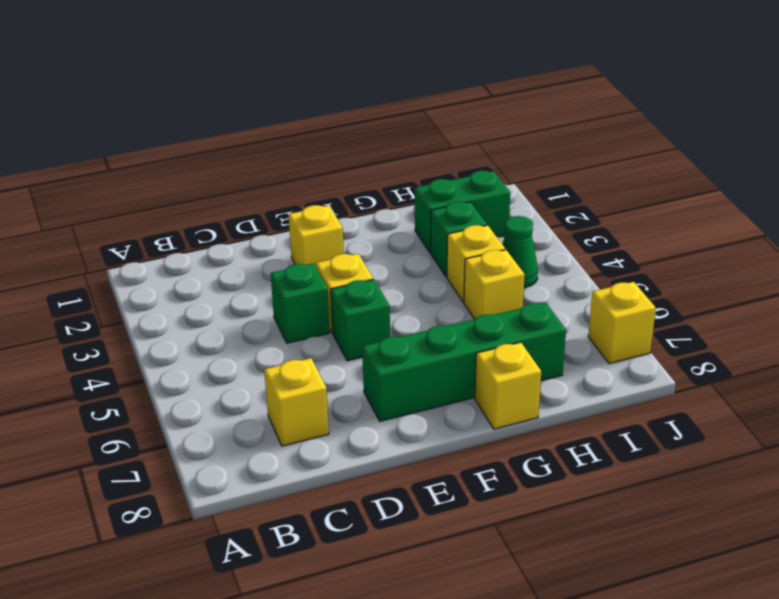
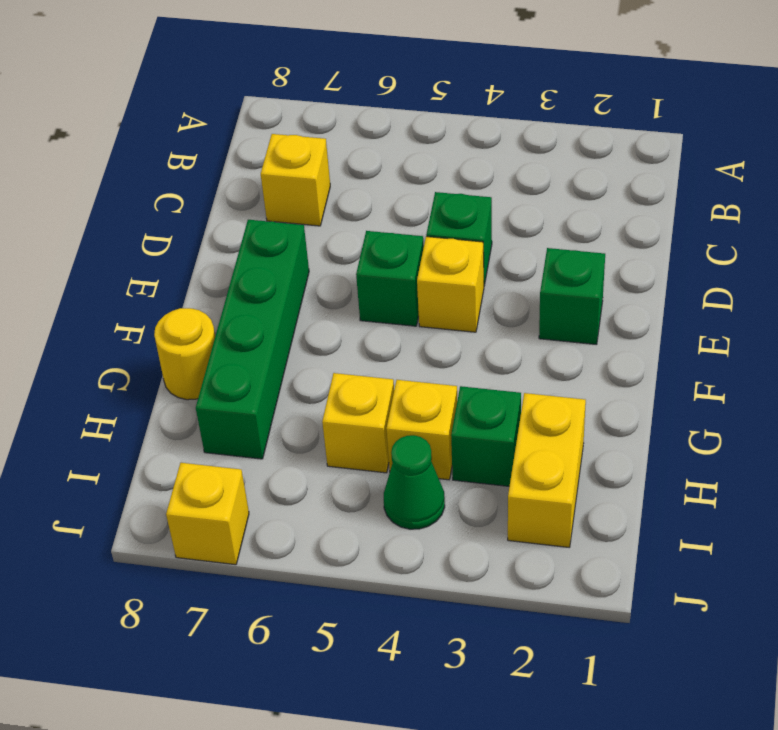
yellow 1x1 brick [289,205,344,266] -> green 1x1 brick [539,248,605,345]
yellow 1x1 brick [475,342,541,429] -> yellow 1x1 round brick [154,308,215,400]
green 1x2 brick [415,171,510,253] -> yellow 1x2 brick [508,393,586,547]

